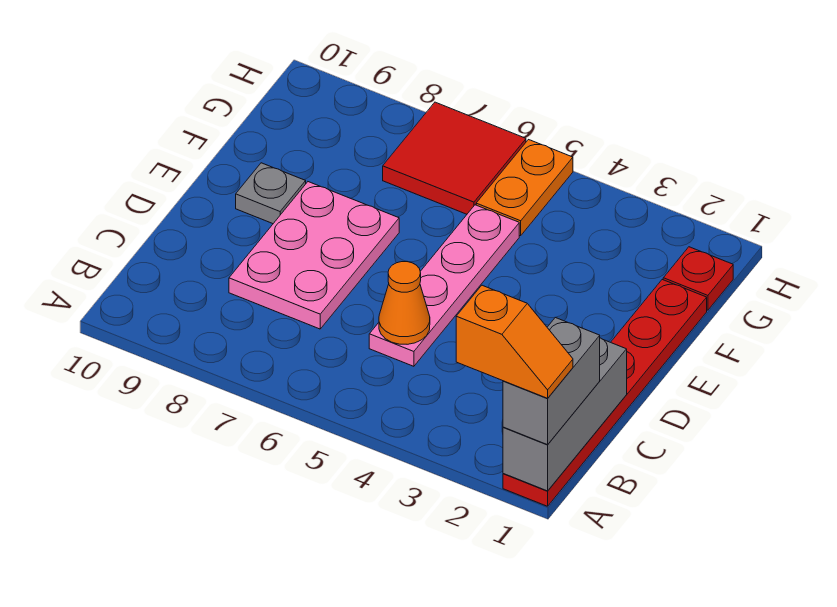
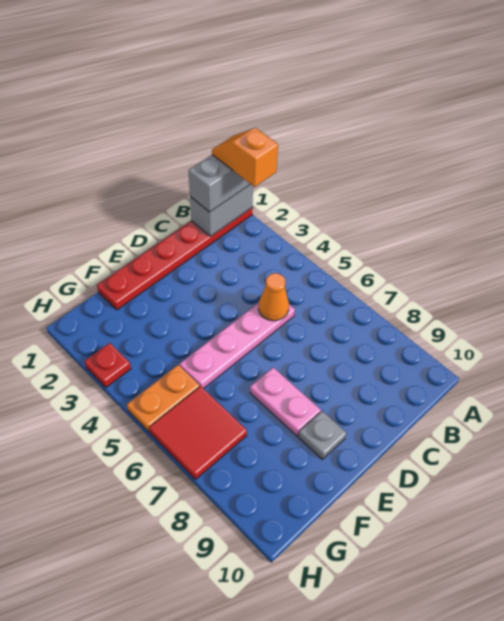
grey 1x3 brick [503,338,627,491] -> grey 1x2 brick [190,184,253,236]
pink 2x3 plate [229,182,399,329] -> pink 1x2 plate [250,368,321,436]
red 1x1 plate [663,247,733,310] -> red 1x1 plate moved to [85,343,131,387]

